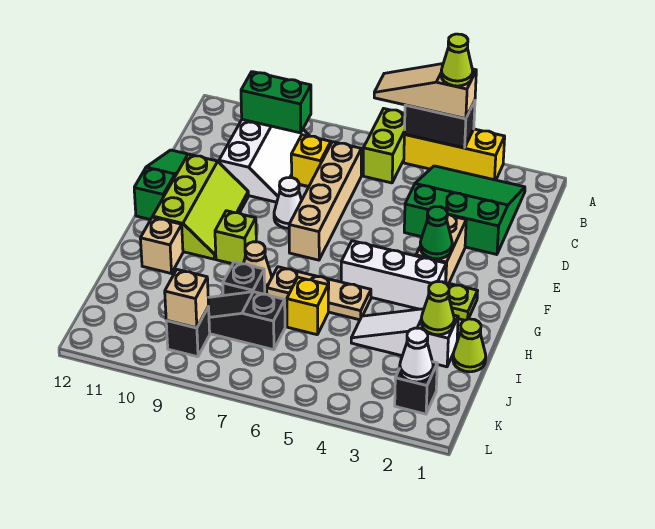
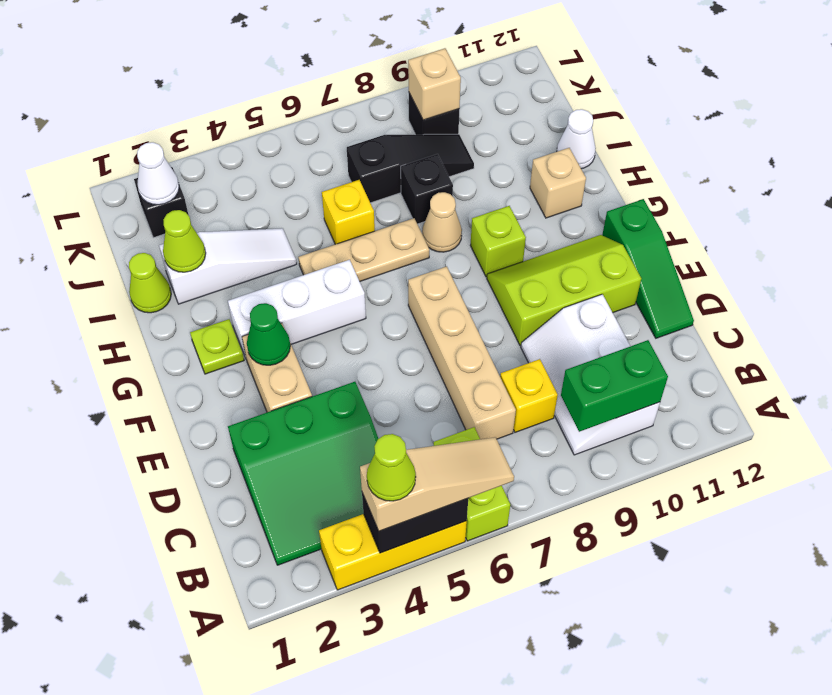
white 1x1 cone [274,178,302,228] -> white 1x1 cone moved to [557,109,596,169]
lime 2x3 slope [153,154,248,259] -> lime 2x3 slope turned to [487,235,641,346]

